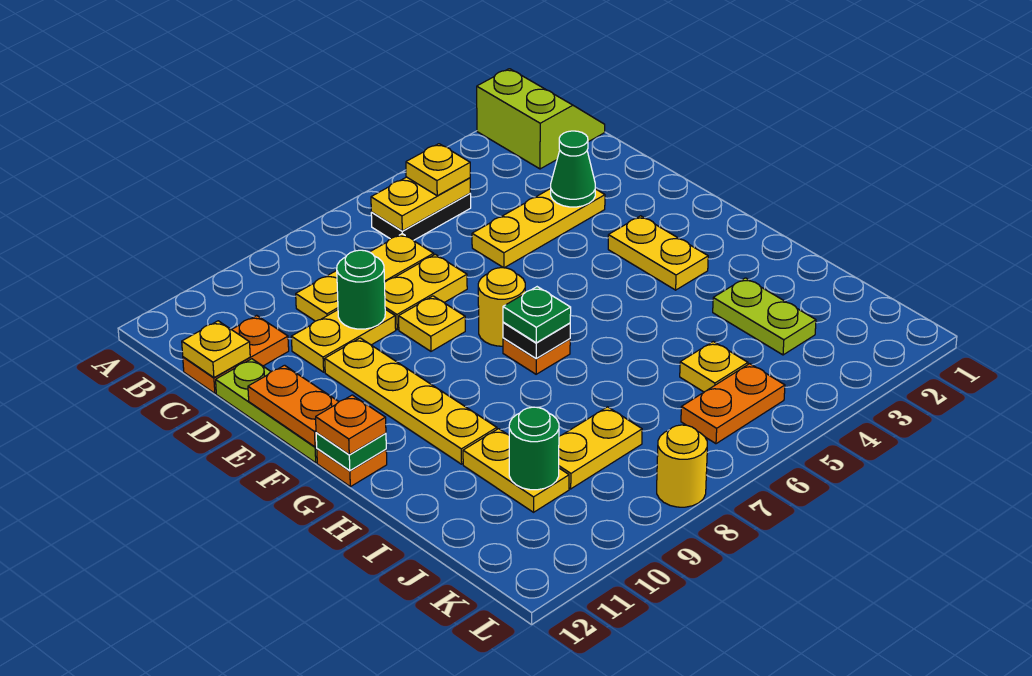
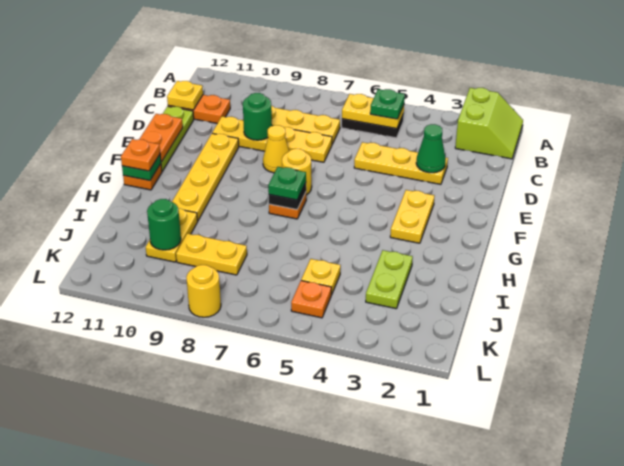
yellow 1x1 plate [406,144,470,196] -> green 1x1 plate [370,89,405,119]
yellow 1x1 plate [399,296,465,351] -> yellow 1x1 cone [263,125,289,173]
orange 1x2 plate [681,364,785,444] -> orange 1x1 plate [291,281,331,318]

